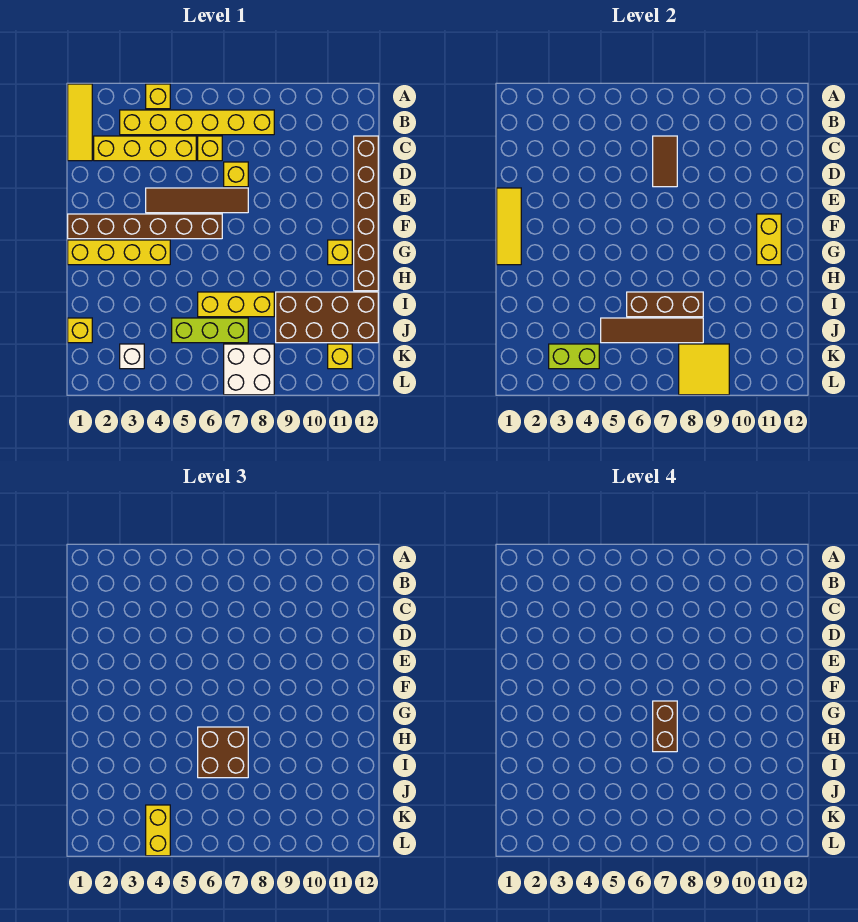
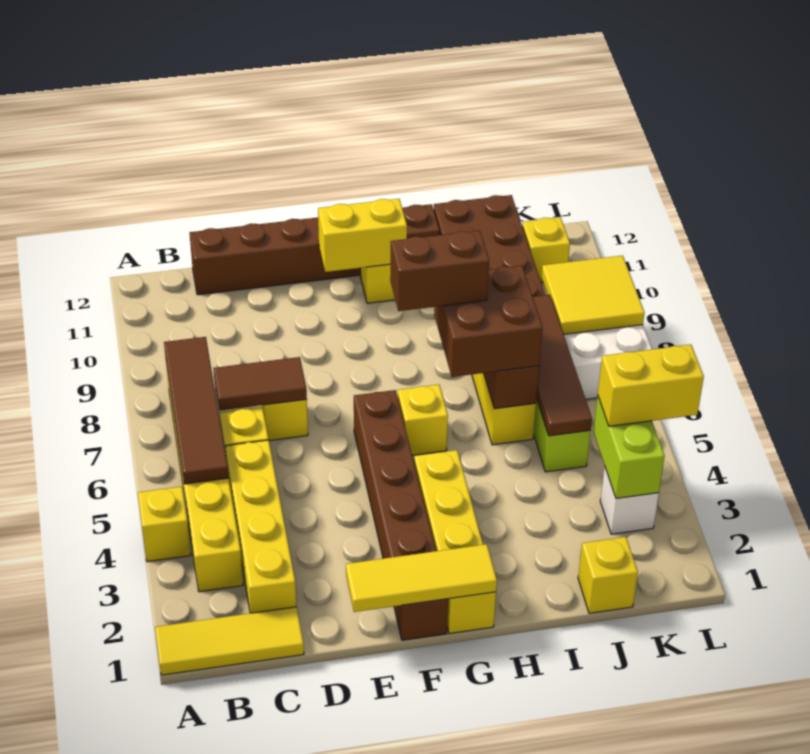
brown 1x4 tile [146,188,248,213] -> brown 1x4 tile moved to [164,337,229,484]
none -> yellow 1x1 brick [398,385,448,455]

